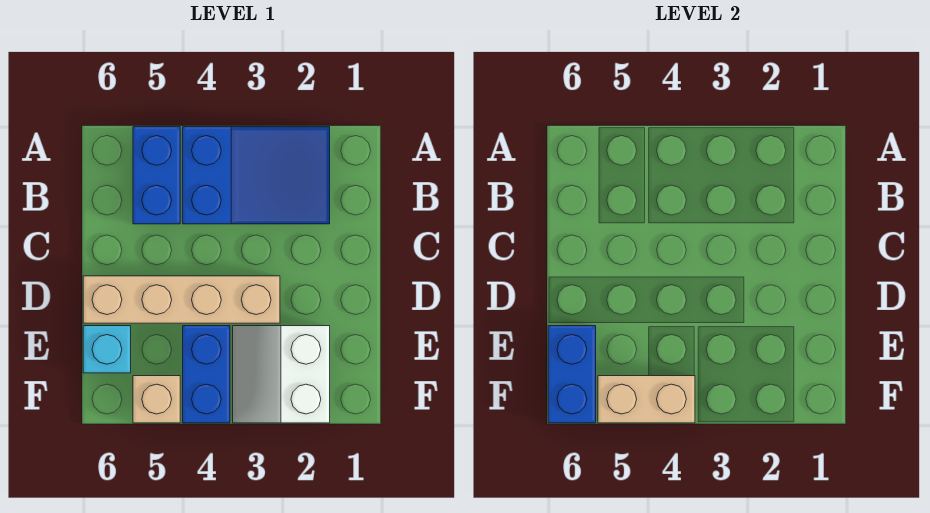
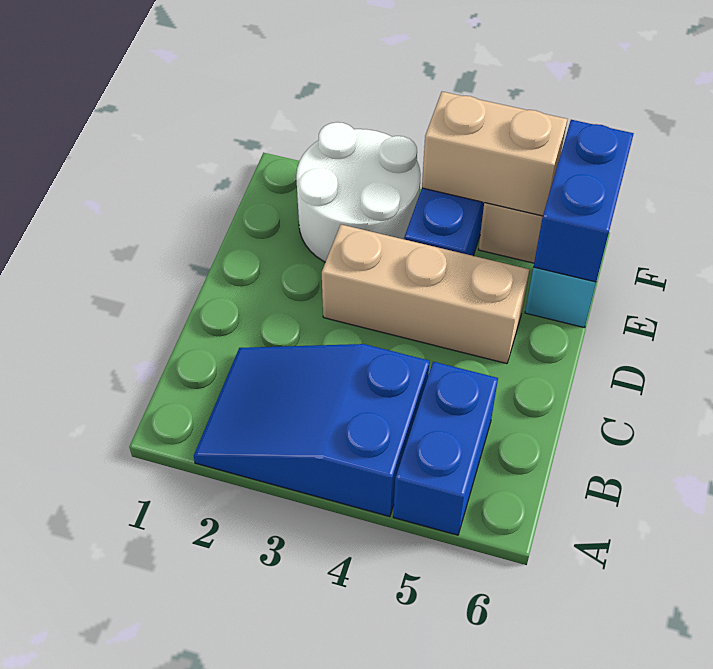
tan 1x4 brick [83,276,280,323] -> tan 1x3 brick [322,225,529,364]
white 2x2 slope [233,326,330,423] -> white 2x2 round brick [296,122,421,262]

